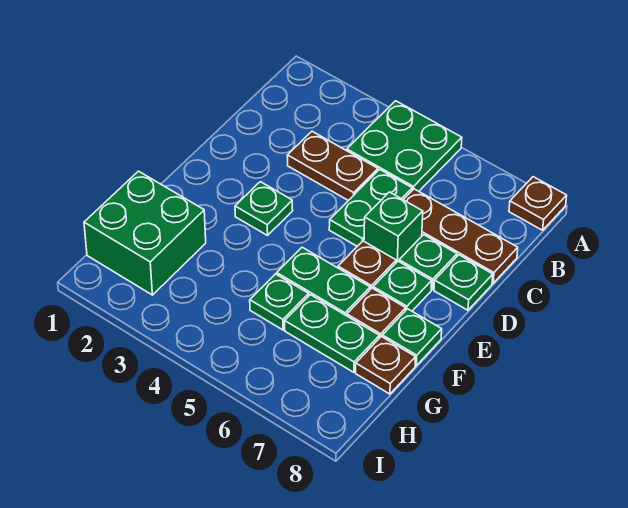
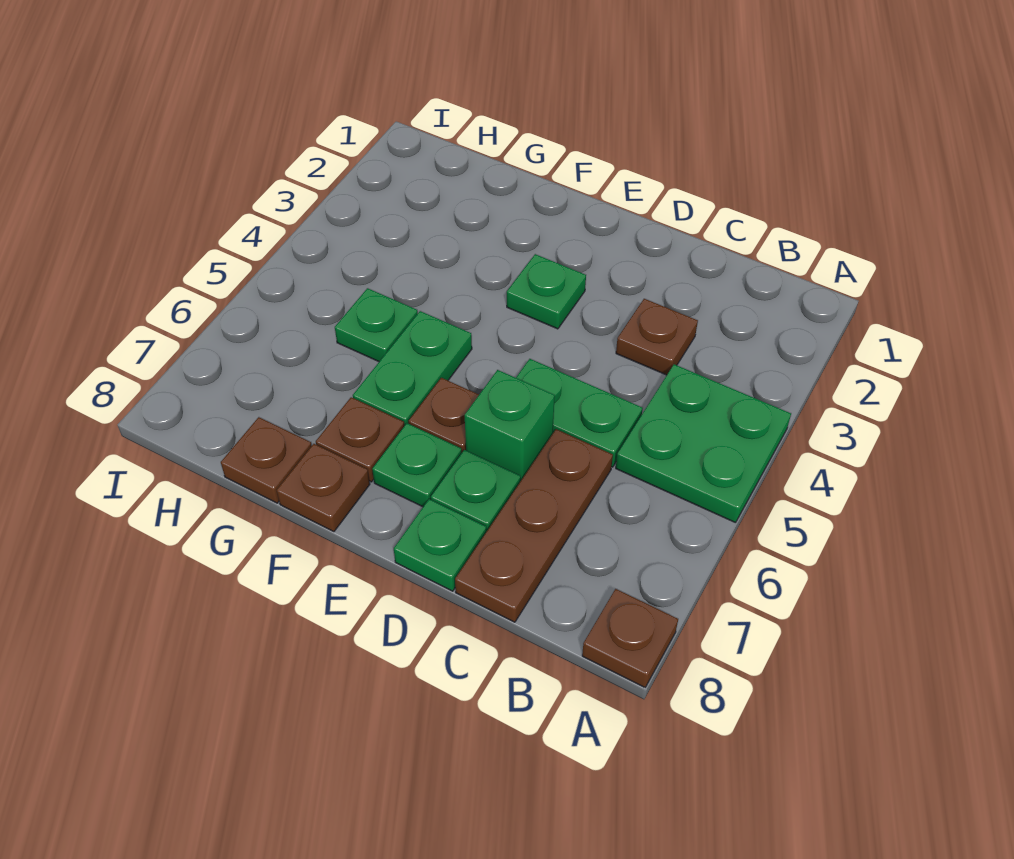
brown 1x2 plate [287,131,378,201] -> brown 1x1 plate [616,299,698,375]
green 1x1 plate [382,309,442,365] -> brown 1x1 plate [277,444,370,532]
green 2x2 brick [84,171,206,295] -> none
green 1x2 plate [285,295,379,372] -> none

